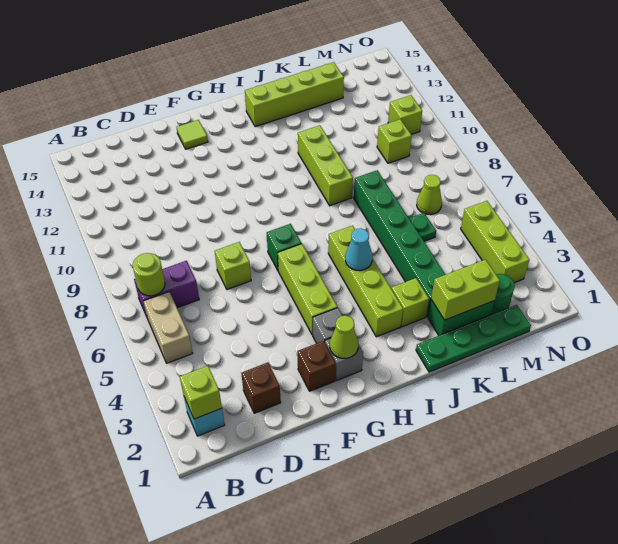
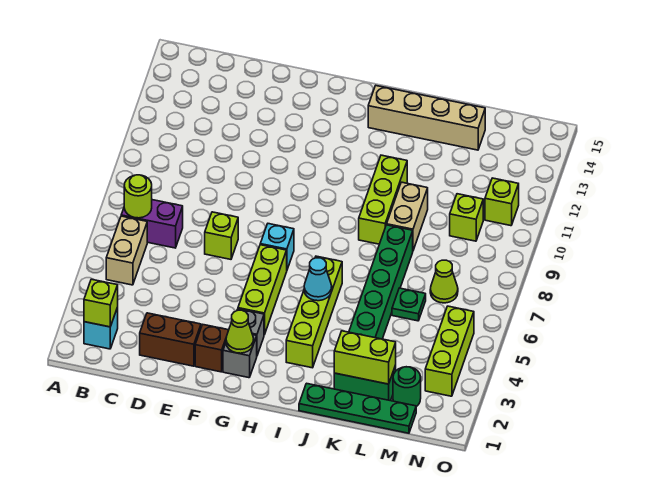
brown 1x1 brick [241,363,281,413] -> brown 1x2 brick [140,313,201,366]
lime 1x1 tile [177,120,208,149] -> none
green 1x1 brick [267,224,302,270] -> cyan 1x1 brick [260,224,294,269]
lime 1x4 brick [245,62,344,127] -> tan 1x4 brick [368,86,485,150]
lime 1x1 brick [392,278,429,327] -> none
none -> tan 1x2 brick [387,182,428,250]

